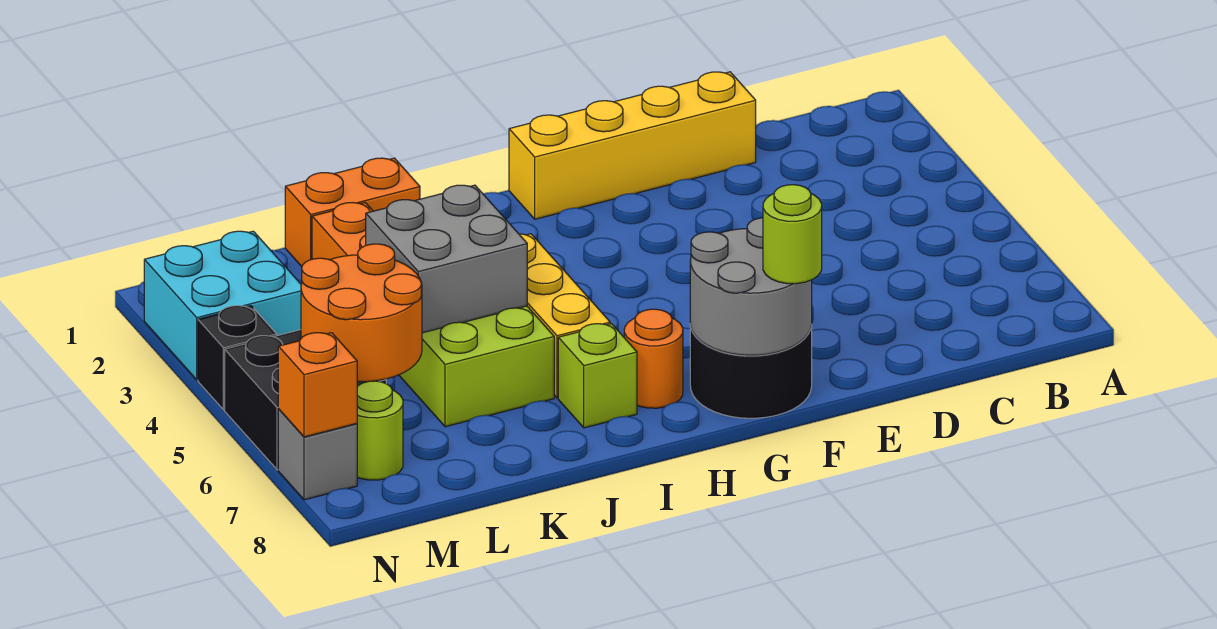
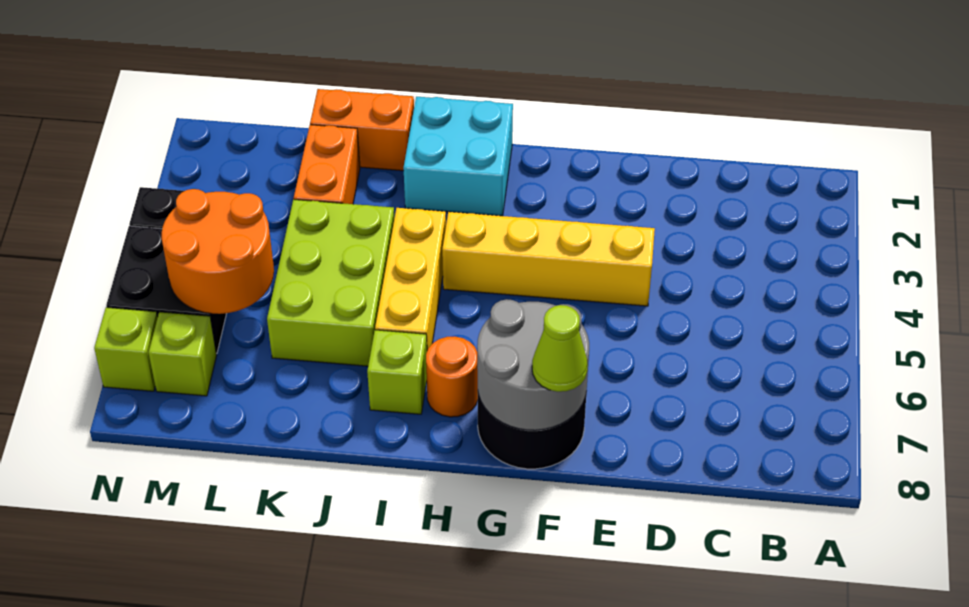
yellow 1x4 brick [509,72,756,219] -> yellow 1x4 brick moved to [442,212,655,306]
lime 1x1 round brick [763,185,822,284] -> lime 1x1 cone [532,305,588,392]
grey 2x2 brick [366,185,527,333] -> none
cyan 2x2 brick [144,231,301,380] -> cyan 2x2 brick moved to [404,97,513,216]
lime 1x1 round brick [357,381,403,480] -> lime 1x1 brick [149,312,217,396]
grey 1x1 brick [278,409,357,500] -> lime 1x1 brick [94,307,158,391]
orange 1x1 brick [278,333,357,437] -> none

